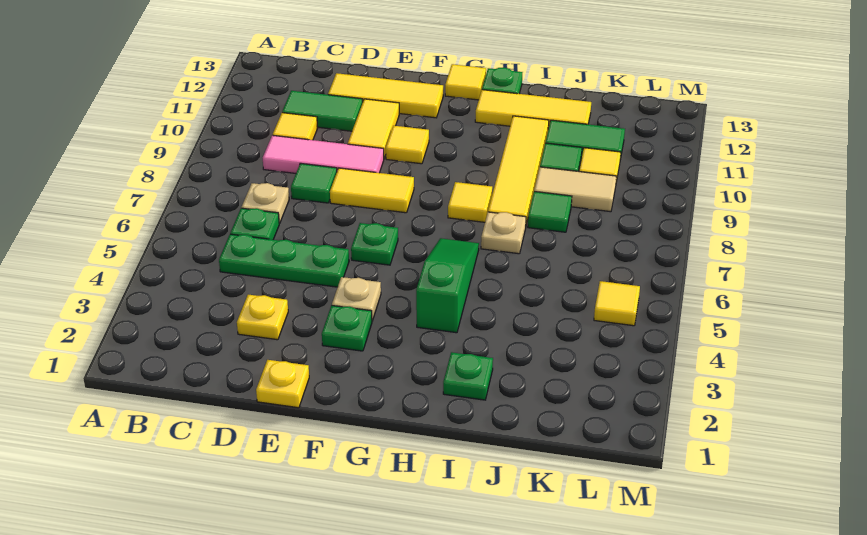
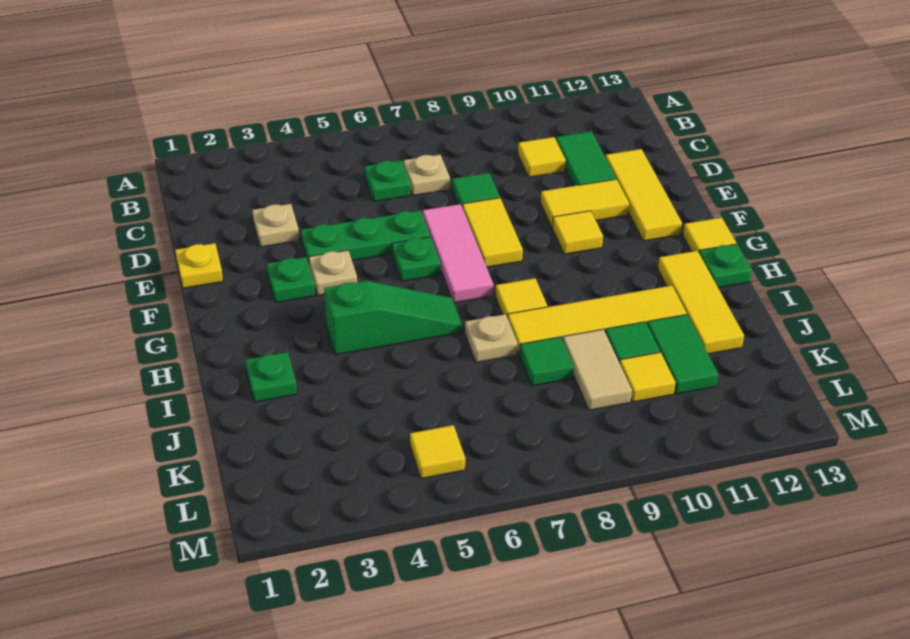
green 1x3 plate [219,234,349,287] -> green 1x3 plate turned to [301,210,430,263]
pink 1x3 tile [263,135,384,173] -> pink 1x3 tile moved to [423,204,493,303]
yellow 1x1 plate [237,295,288,340] -> tan 1x1 plate [252,204,299,247]

